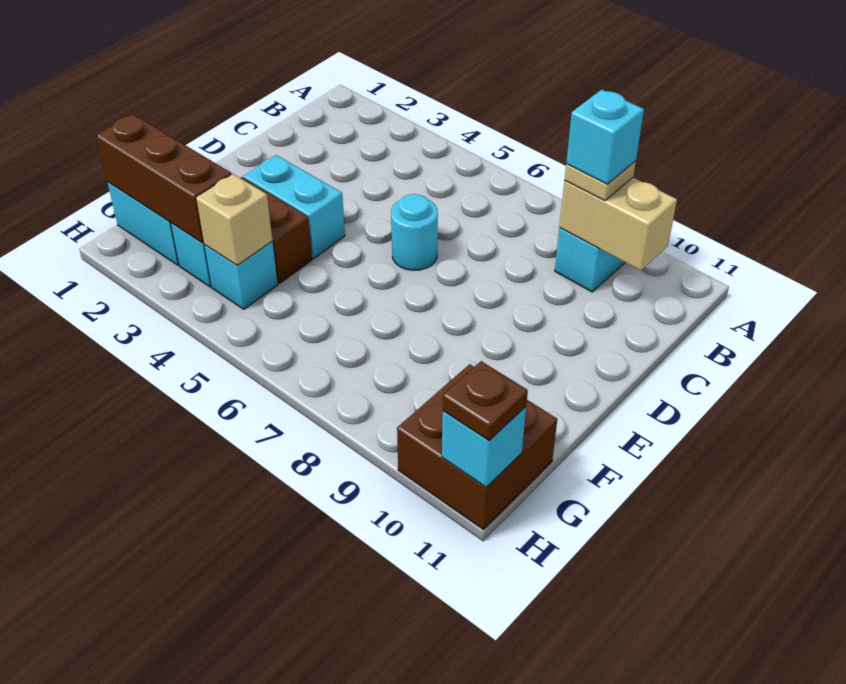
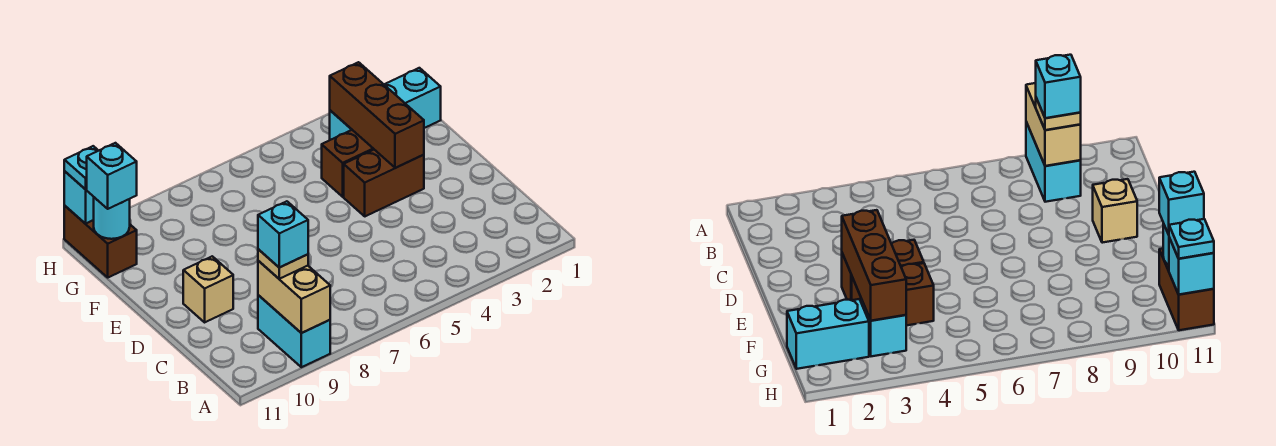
tan 1x2 brick [559,178,677,271] -> tan 1x2 brick turned to [258,261,330,333]
cyan 1x1 round brick [391,194,438,270] -> cyan 1x1 round brick moved to [94,197,130,239]
cyan 1x2 brick [244,155,345,259] -> brown 1x2 brick [344,150,424,216]
brown 1x3 brick [96,114,231,243] -> brown 1x3 brick turned to [330,62,424,168]
cyan 1x1 brick [204,242,278,309] -> cyan 1x1 brick moved to [87,143,137,209]
tan 1x1 brick [196,174,272,265] -> tan 1x1 brick moved to [183,256,233,322]
brown 2x2 brick [397,364,557,530] -> brown 1x2 brick [64,206,137,277]
brown 1x1 plate [443,361,528,441] -> cyan 1x1 plate [64,146,98,189]

